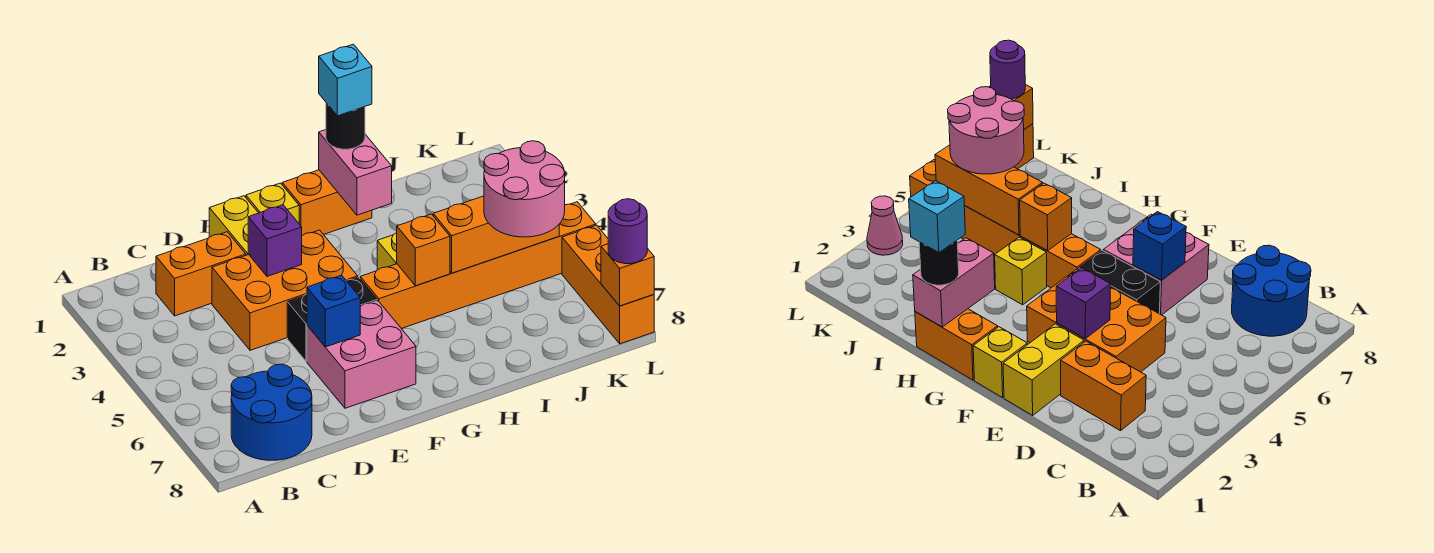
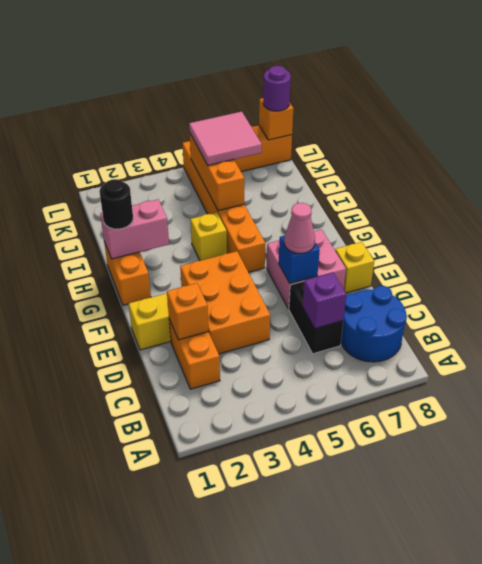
purple 1x1 brick [248,205,302,276] -> purple 1x1 brick moved to [303,272,346,329]
black 1x2 brick [287,277,377,361] -> black 1x2 brick moved to [289,281,343,354]
yellow 1x1 brick [246,183,299,223] -> yellow 1x1 brick moved to [335,242,374,293]
cyan 1x1 brick [319,44,372,116] -> none
orange 1x1 brick [397,214,450,286] -> orange 1x1 brick moved to [167,283,208,340]
pink 2x2 round brick [484,141,565,237] -> pink 2x2 tile [189,112,262,165]
pink 1x1 cone [867,196,903,255] -> pink 1x1 cone moved to [284,203,315,254]

